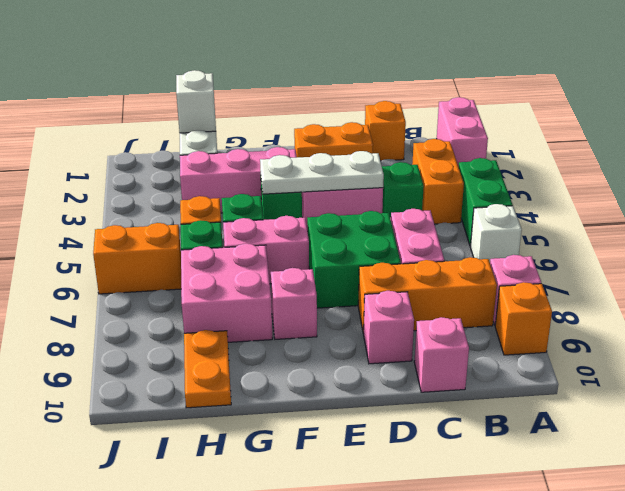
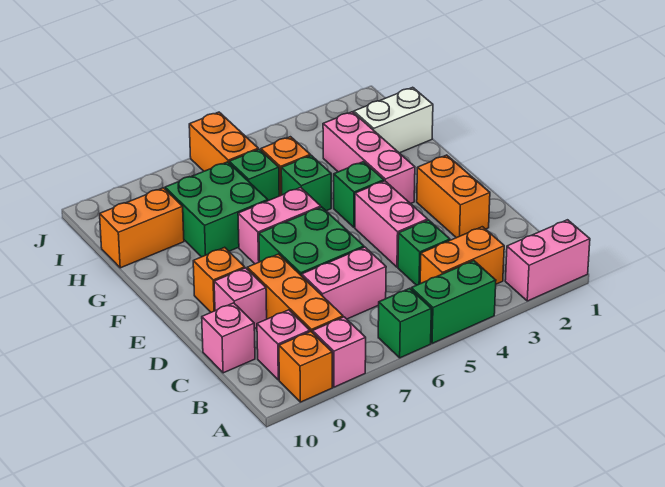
white 1x1 brick [470,204,522,262] -> green 1x1 brick [378,288,431,358]
orange 1x1 brick [365,101,406,161] -> orange 1x1 brick moved to [193,247,245,312]
white 1x3 plate [260,151,384,194] -> none
pink 1x2 brick [223,216,309,284] -> pink 1x2 brick turned to [238,188,321,264]
pink 1x1 brick [271,268,317,339] -> pink 1x1 brick moved to [257,310,310,380]
pink 2x2 brick [181,244,272,342] -> green 2x2 brick [165,162,268,257]
white 1x1 brick [176,70,216,133] -> none
orange 1x2 plate [184,330,231,408] -> orange 1x2 brick [100,188,184,268]

